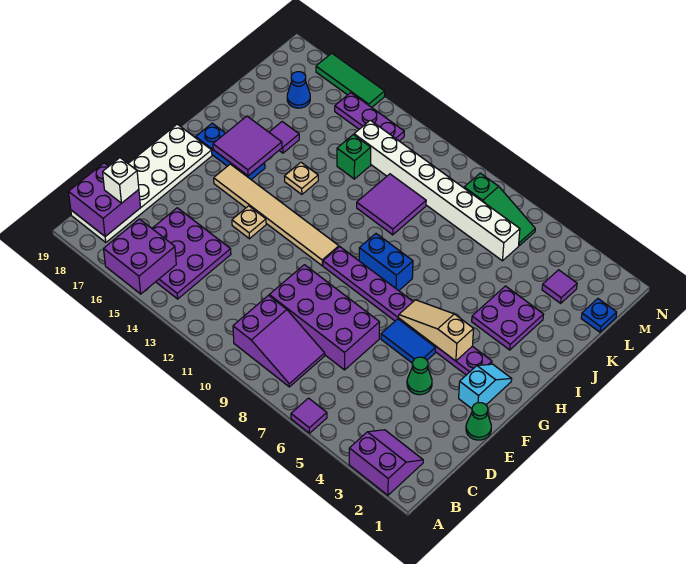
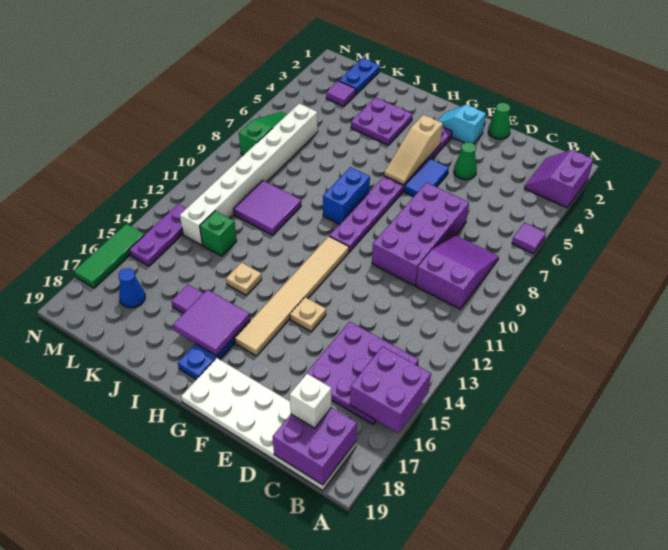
blue 1x1 plate [581,299,617,332] -> blue 1x2 plate [339,58,380,94]

